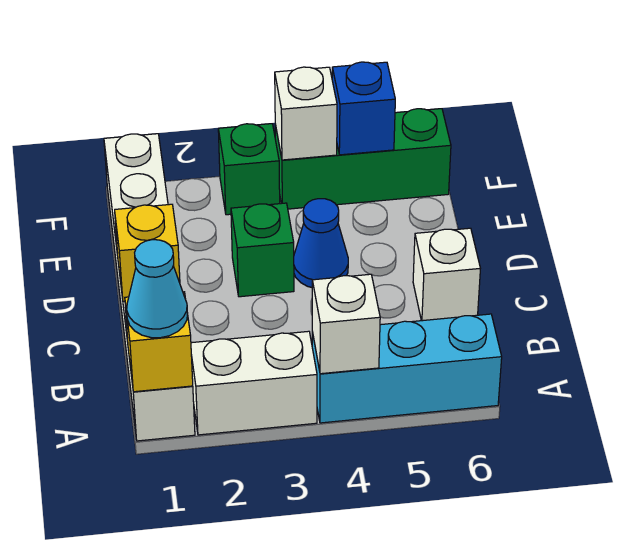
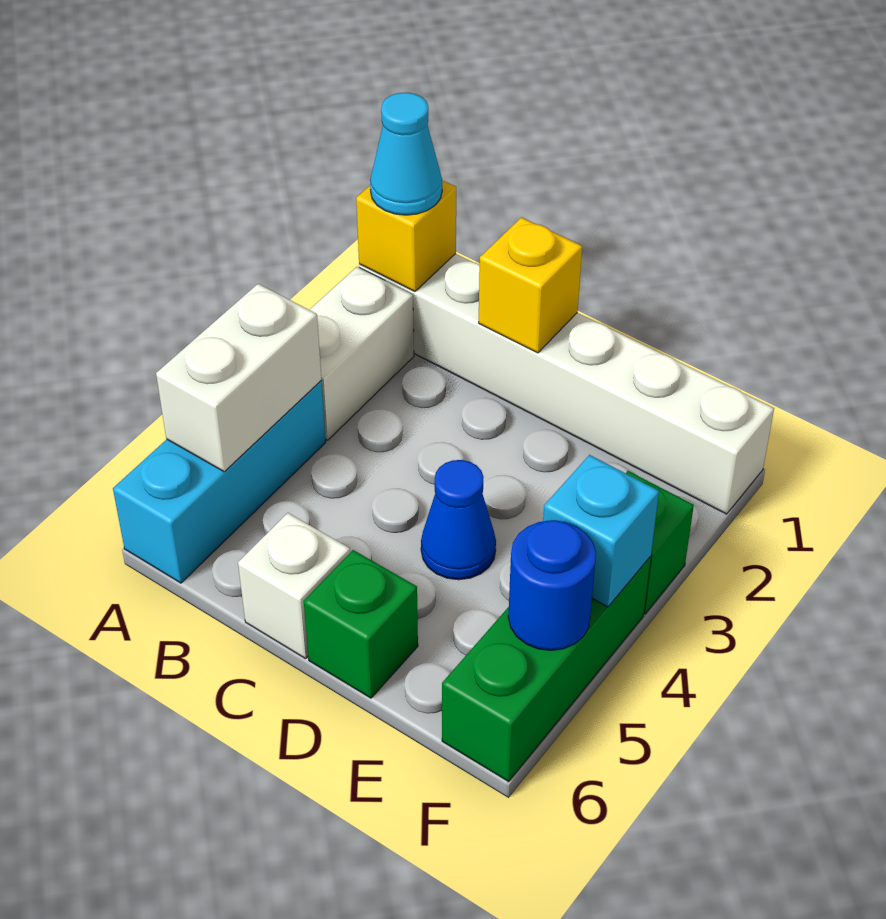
white 1x1 brick [312,274,380,374] -> white 1x2 brick [156,284,321,472]
green 1x1 brick [231,203,294,297] -> green 1x1 brick moved to [304,550,418,698]
white 1x1 brick [275,67,337,160] -> cyan 1x1 brick [543,455,659,607]
blue 1x1 brick [332,62,395,155] -> blue 1x1 round brick [508,520,596,650]

